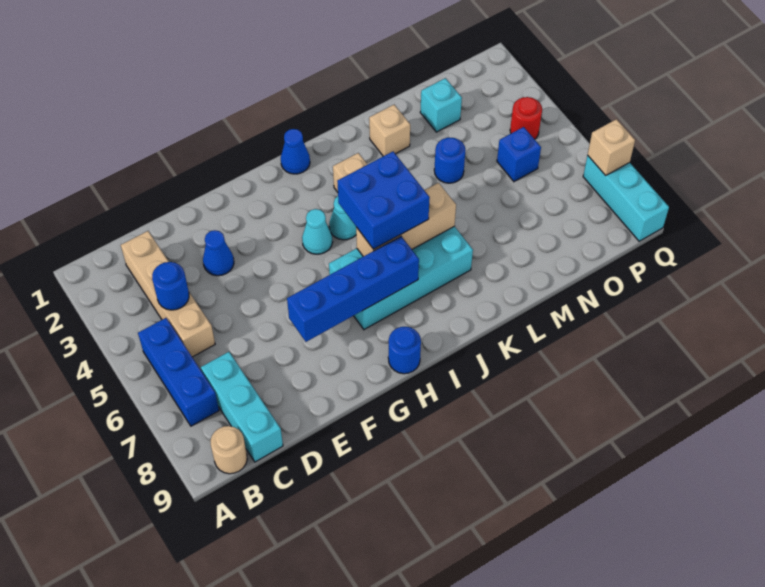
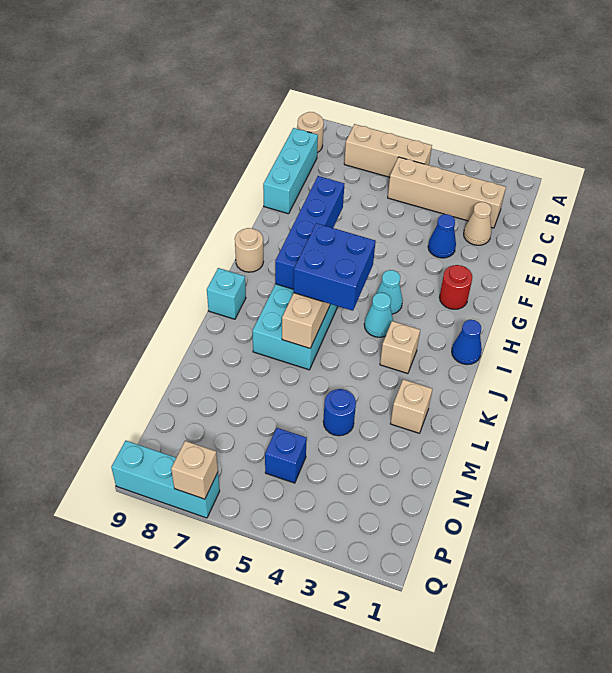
blue 1x3 brick [138,318,219,426] -> tan 1x3 brick [344,124,432,177]
blue 1x1 round brick [152,262,189,310] -> none
cyan 1x3 brick [201,352,283,462] -> cyan 1x3 brick turned to [263,128,318,214]
none -> tan 1x1 cone [464,202,491,245]
blue 1x1 round brick [388,327,421,374] -> tan 1x1 round brick [235,228,264,272]
cyan 1x1 brick [420,78,462,132] -> cyan 1x1 brick moved to [207,268,246,319]
red 1x1 round brick [510,97,542,139] -> red 1x1 round brick moved to [439,265,472,309]

